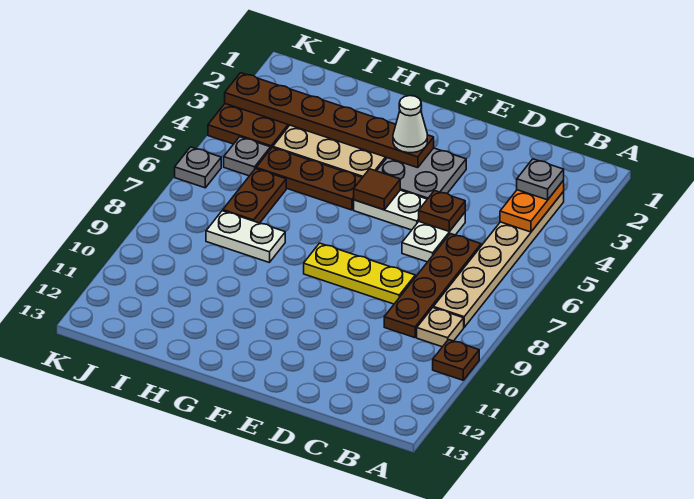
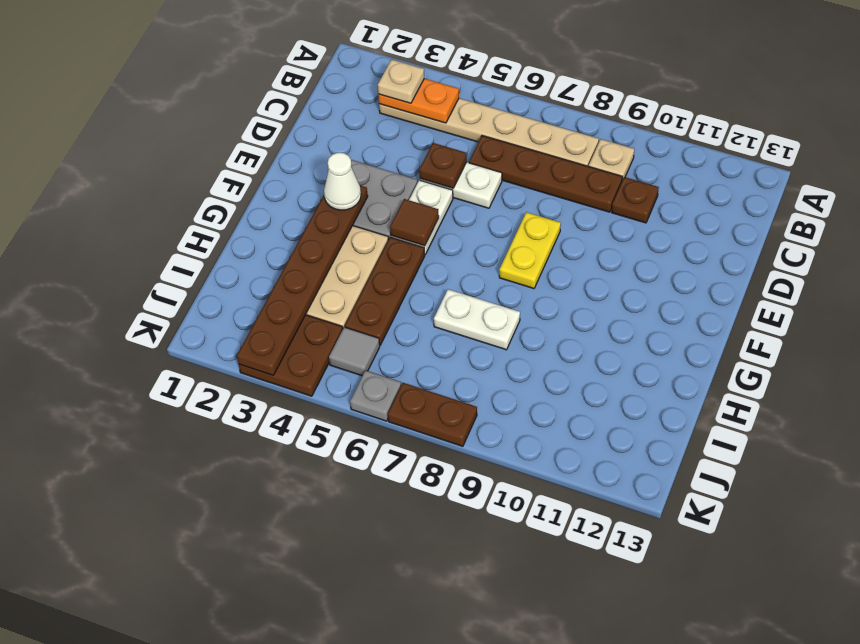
brown 1x1 plate [433,340,479,380] -> brown 1x1 plate moved to [612,177,659,223]
grey 1x1 plate [517,159,564,200] -> tan 1x1 plate [378,59,424,103]
yellow 1x3 plate [304,243,415,304] -> yellow 1x2 plate [499,212,561,289]
white 1x2 plate [206,211,285,263] -> white 1x2 plate turned to [434,289,520,350]
brown 1x2 plate [223,169,286,223] -> brown 1x2 plate moved to [388,383,477,446]
grey 1x1 plate [224,137,270,176] -> grey 1x1 tile [329,327,380,376]

